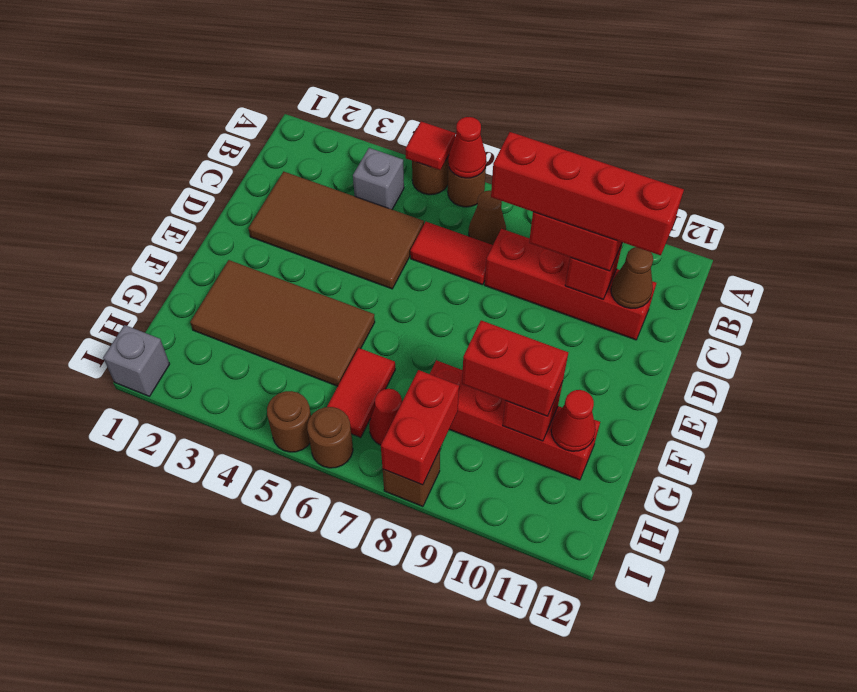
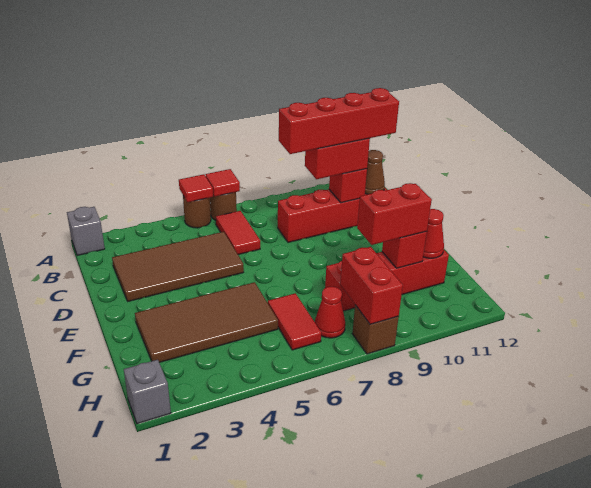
red 1x1 cone [448,117,486,178] -> red 1x1 tile [206,169,240,196]
grey 1x1 brick [353,148,404,209] -> grey 1x1 brick moved to [67,207,105,255]
brown 1x1 cone [469,191,506,245] -> none
red 1x2 tile [410,222,493,285] -> red 1x2 tile turned to [216,211,260,255]
brown 1x1 round brick [267,391,311,452] -> none
brown 1x1 round brick [307,407,353,468] -> none

